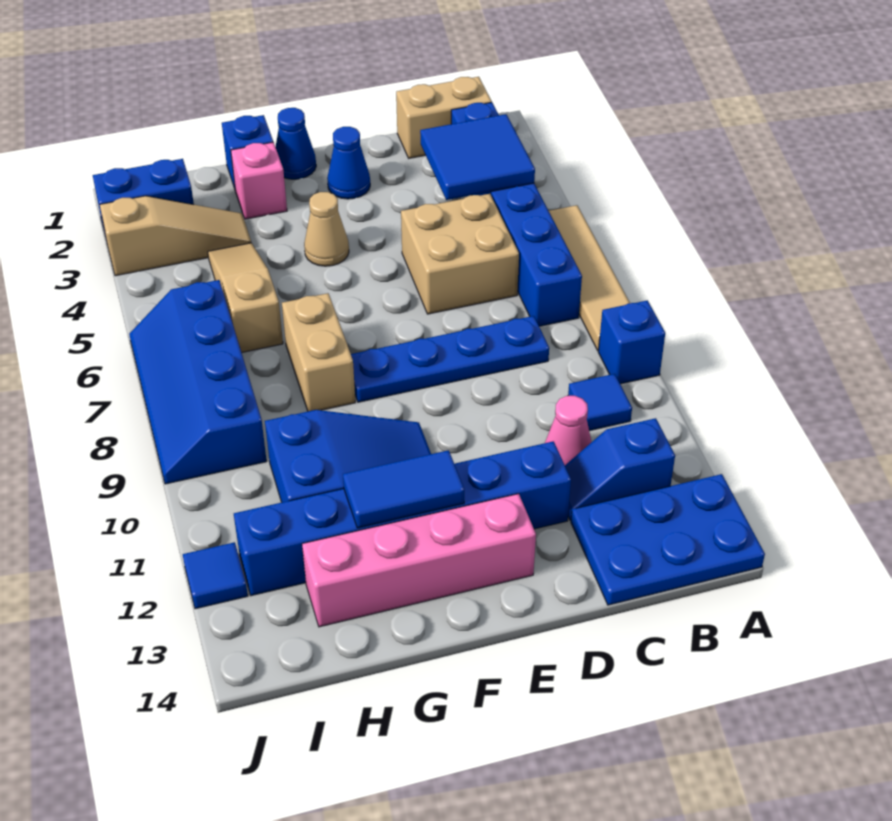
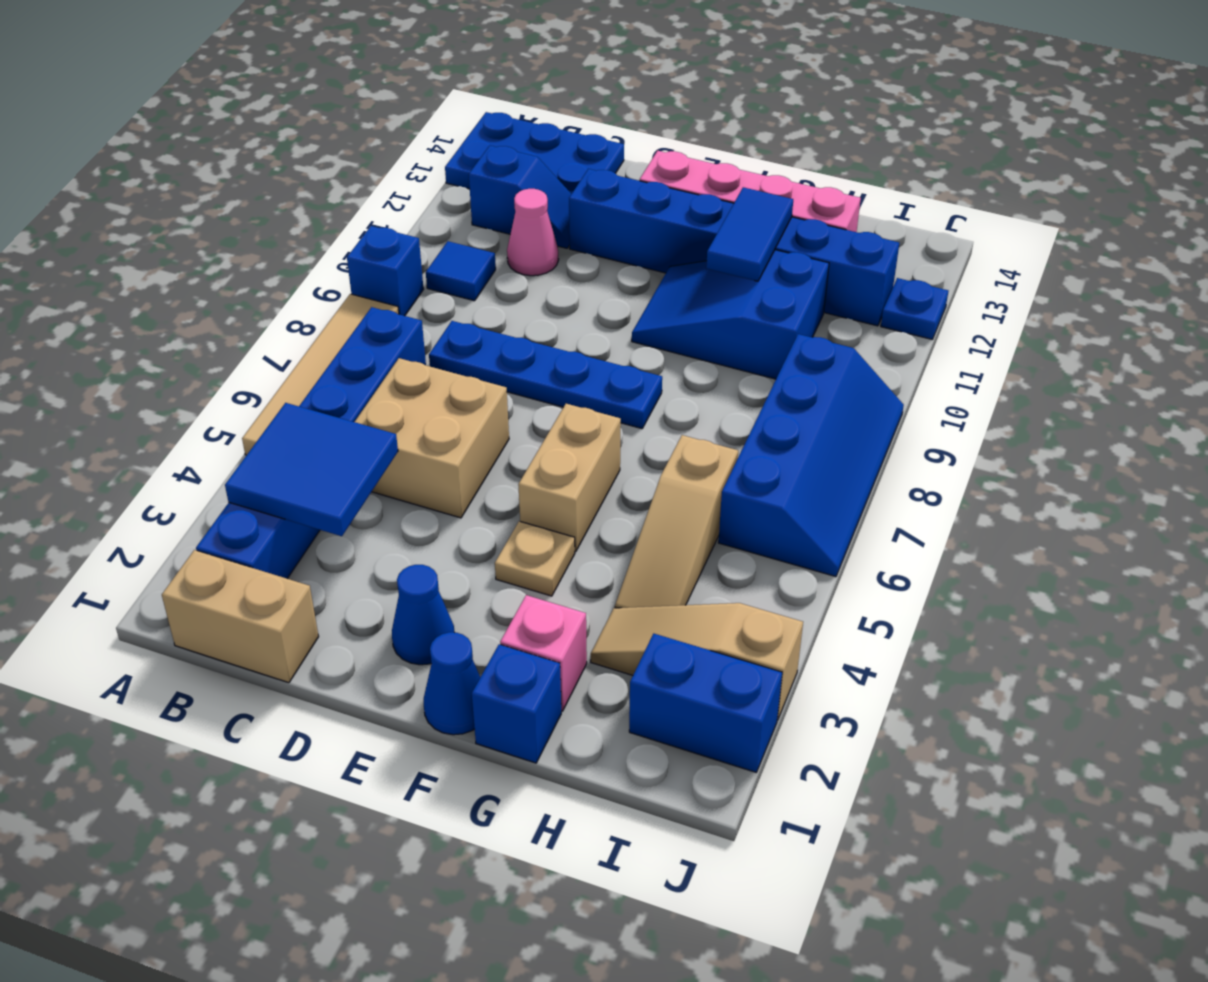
tan 1x1 cone [304,192,349,266] -> tan 1x1 plate [495,521,575,596]
blue 1x2 tile [343,450,464,528] -> blue 1x2 tile turned to [706,187,793,281]
tan 1x2 brick [282,293,355,411] -> tan 1x2 brick moved to [518,404,621,552]
blue 1x1 tile [183,542,248,609] -> blue 1x1 plate [881,278,948,339]

